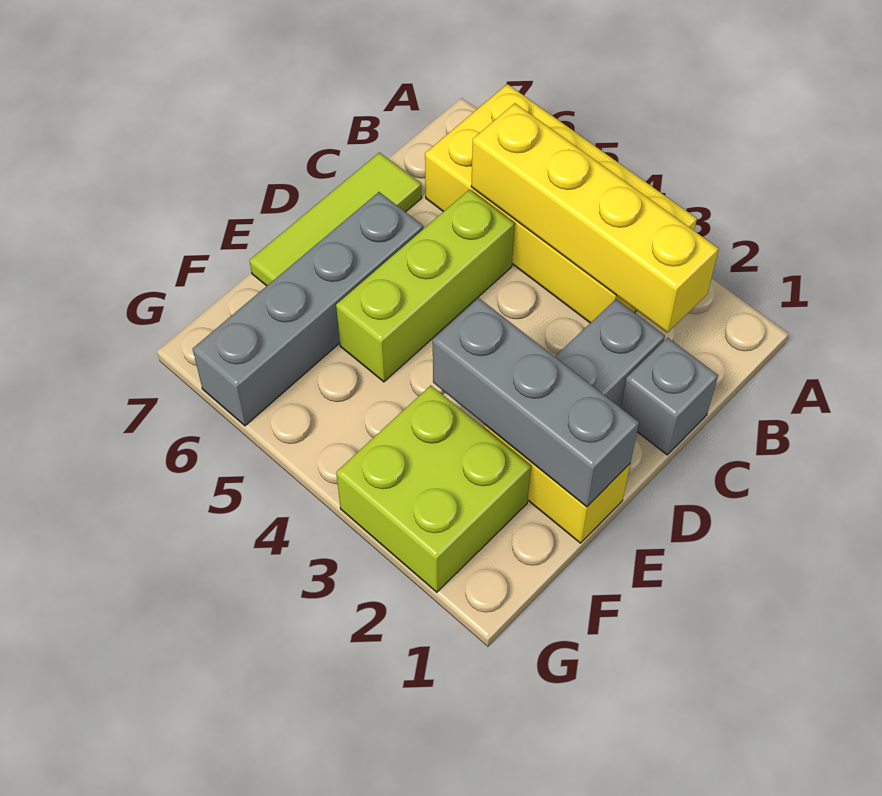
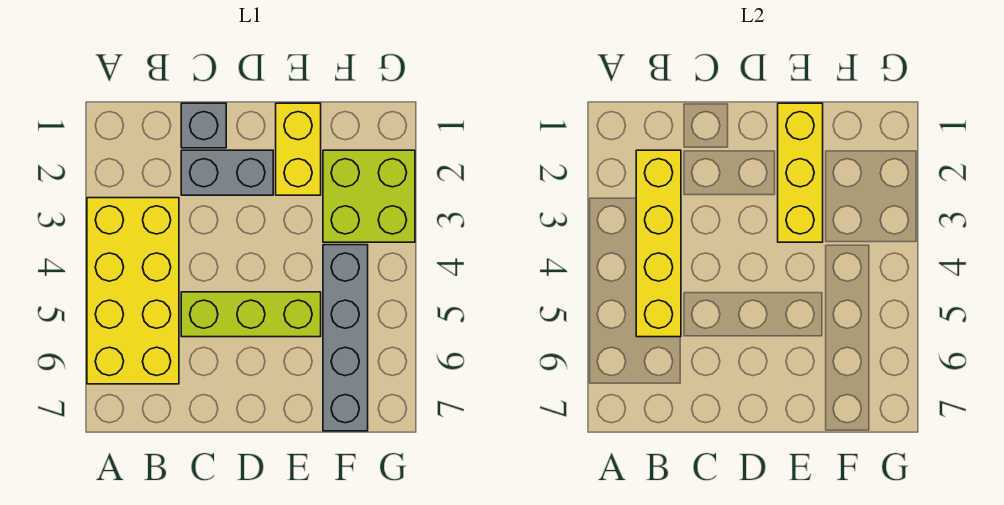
lime 1x3 tile [250,153,422,286] -> none
grey 1x4 brick [193,192,423,426] -> grey 1x4 brick turned to [323,245,368,431]
grey 1x3 brick [433,298,639,507] -> yellow 1x3 brick [778,103,823,242]

